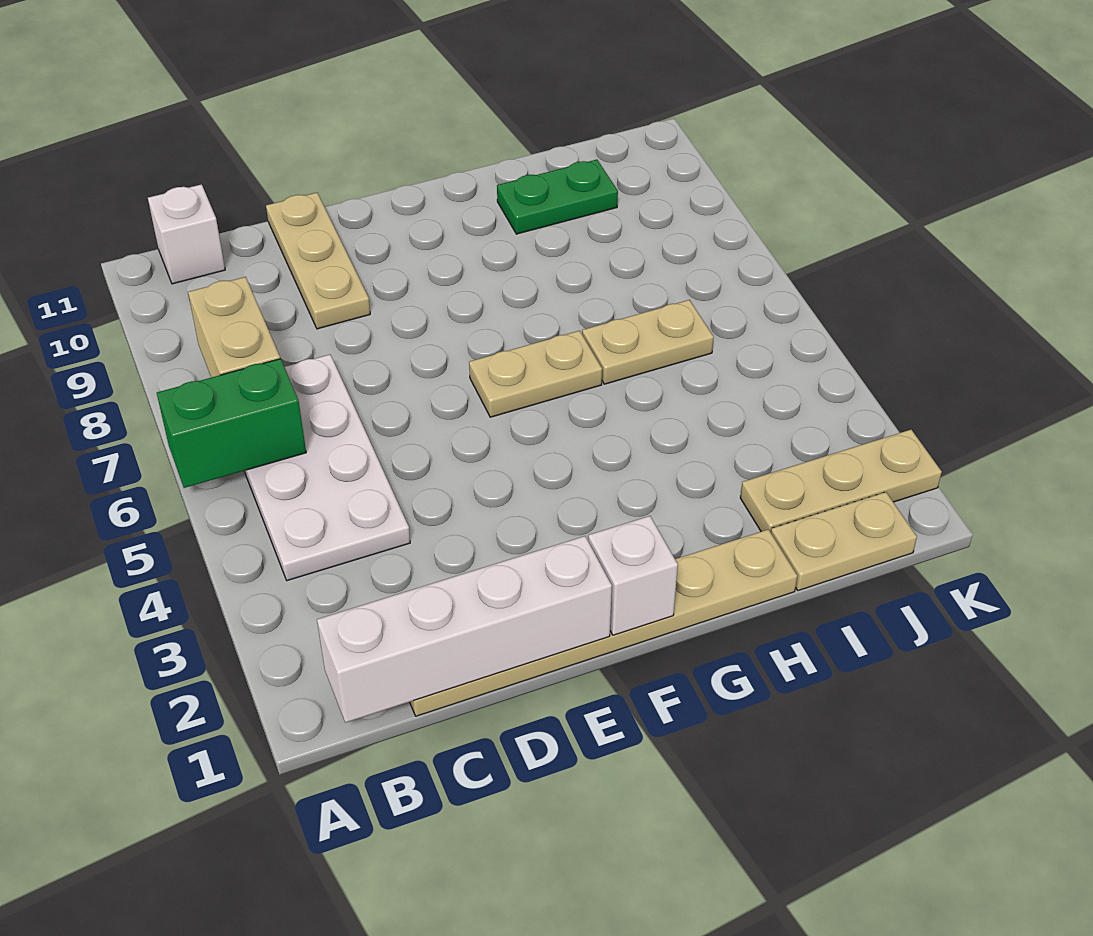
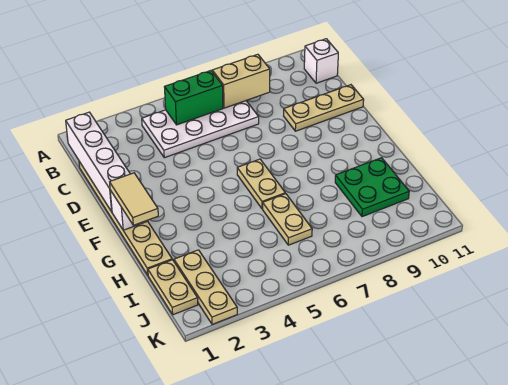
green 1x2 brick [157,359,306,488] -> green 1x2 brick turned to [165,71,223,125]
none -> tan 1x2 tile [110,173,158,225]
green 1x2 plate [497,160,618,234] -> green 2x2 plate [335,158,409,217]

